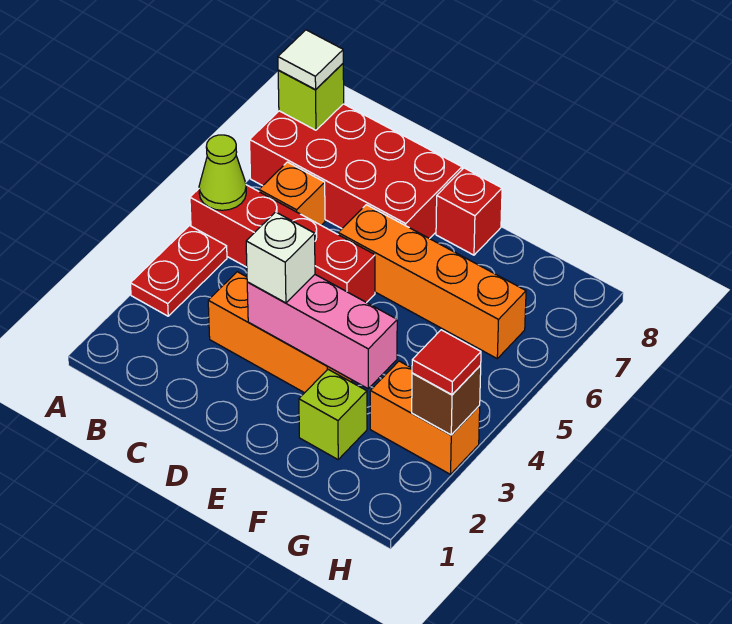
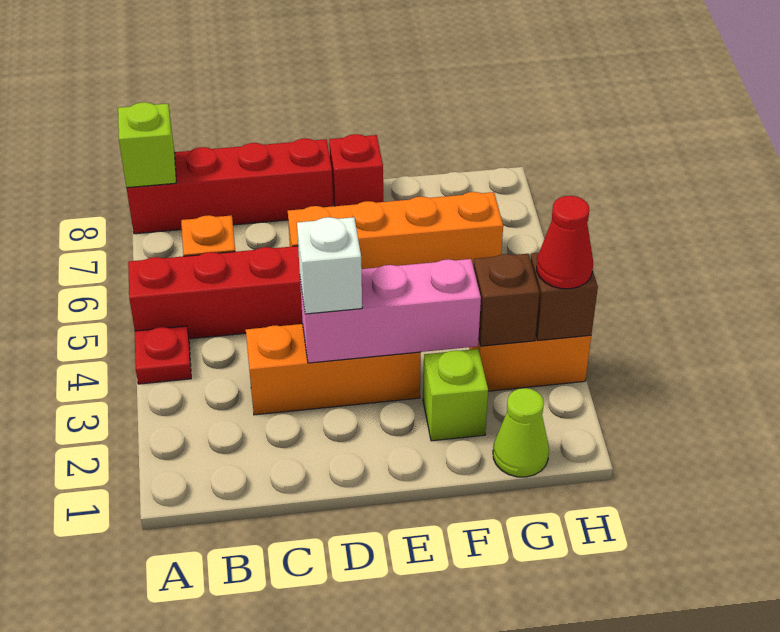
red 1x2 plate [130,226,227,316] -> red 1x1 plate [135,326,191,384]
lime 1x1 cone [199,135,246,210] -> lime 1x1 cone moved to [493,388,549,477]
red 2x4 brick [250,104,462,239] -> red 1x4 brick [127,138,333,234]
white 1x1 tile [278,30,343,90] -> none
none -> brown 1x1 brick [474,254,540,346]
red 1x1 tile [412,330,481,395] -> red 1x1 cone [537,196,593,289]

